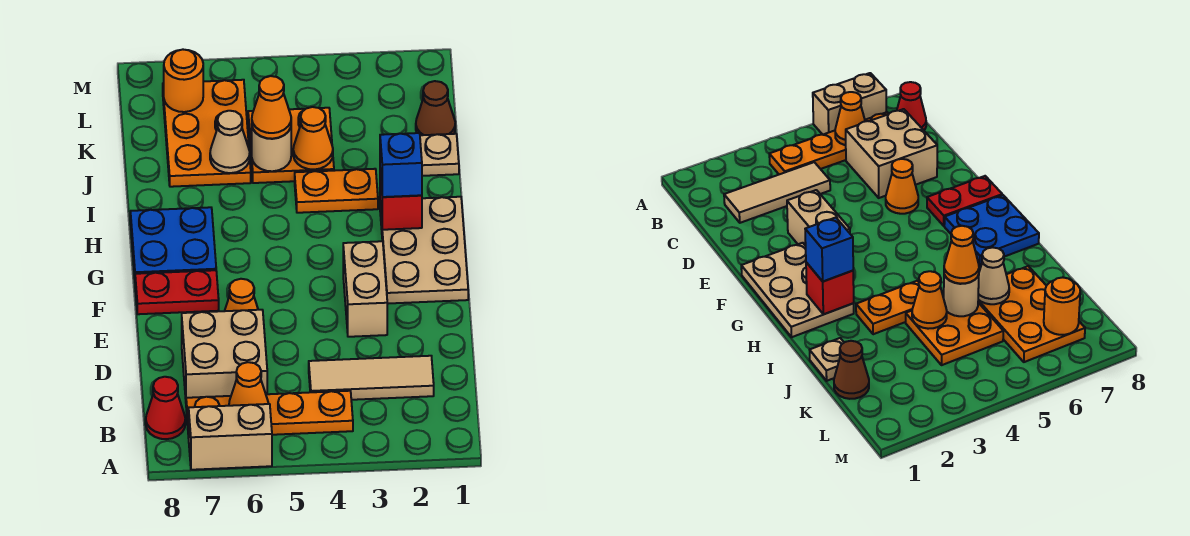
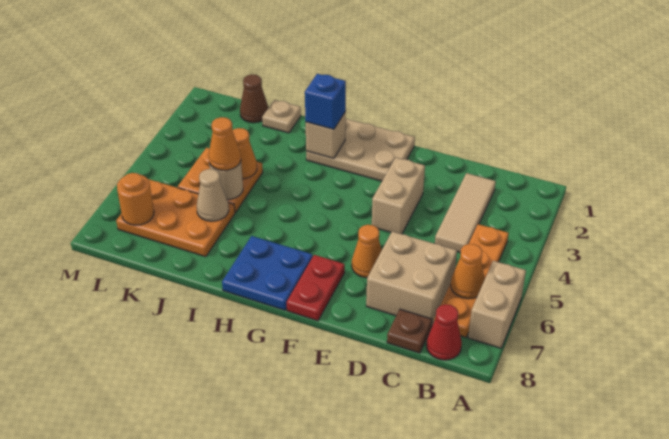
none -> brown 1x1 plate [387,309,432,353]
tan 1x2 brick [343,241,387,337] -> tan 1x2 brick turned to [372,158,425,234]
red 1x1 brick [380,173,422,230] -> tan 1x1 brick [306,112,346,158]
orange 1x2 plate [295,169,378,213] -> none

